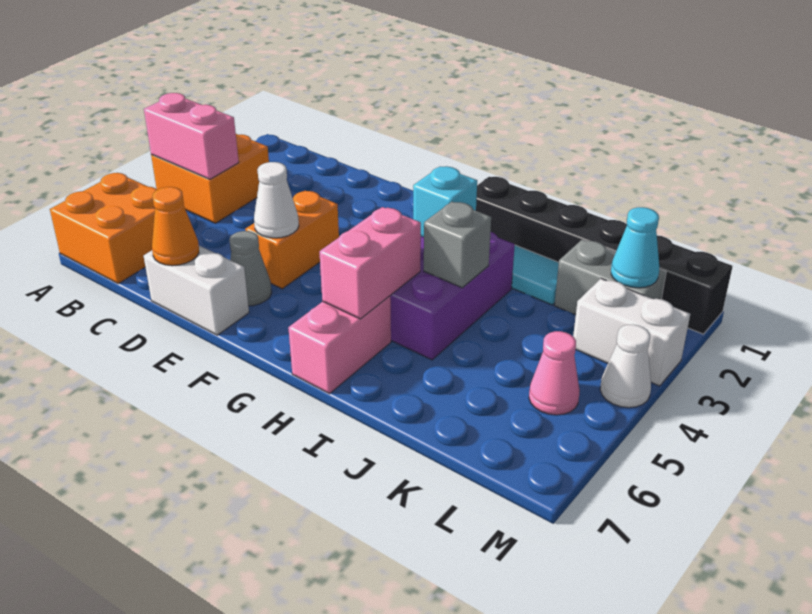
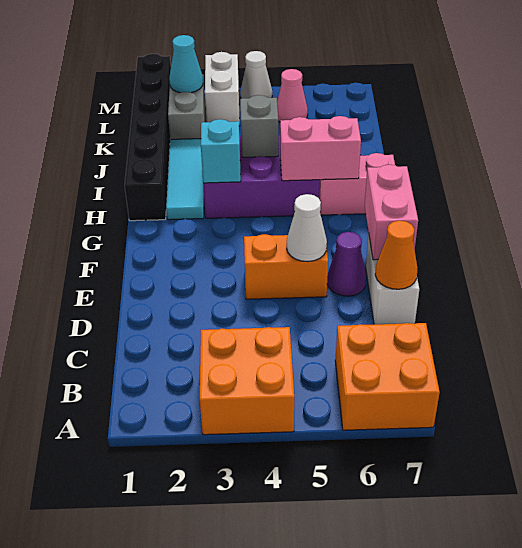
pink 1x2 brick [144,93,239,179] -> pink 1x2 brick moved to [365,165,418,260]
grey 1x1 cone [229,231,272,306] -> purple 1x1 cone [327,232,366,296]

